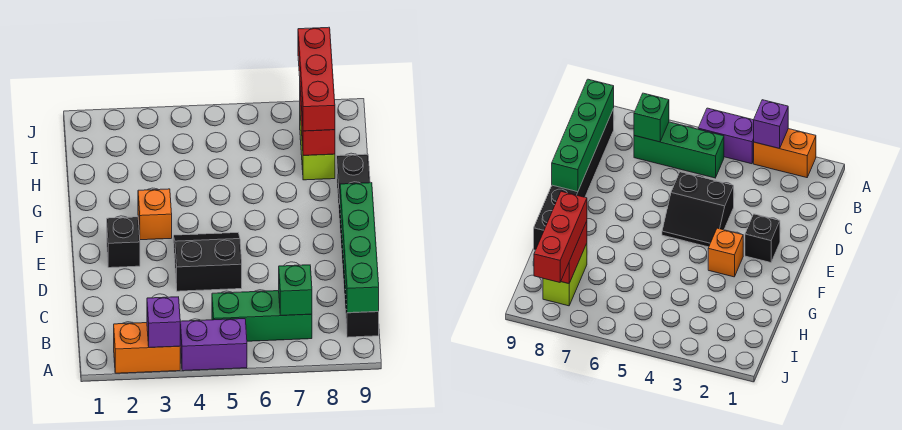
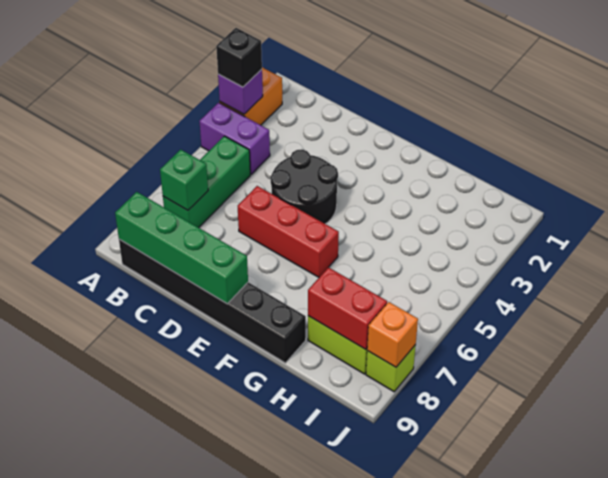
purple 1x2 brick [180,319,247,371] -> purple 1x2 brick turned to [200,103,270,174]
black 2x2 slope [173,233,242,291] -> black 2x2 round brick [270,149,338,224]
black 1x1 brick [107,217,140,268] -> black 1x1 brick moved to [216,28,262,87]
orange 1x1 brick [138,189,172,240] -> orange 1x1 brick moved to [367,302,418,367]
red 1x3 brick [298,27,335,131] -> red 1x3 brick moved to [238,186,339,277]
none -> lime 1x1 brick [366,345,416,392]

